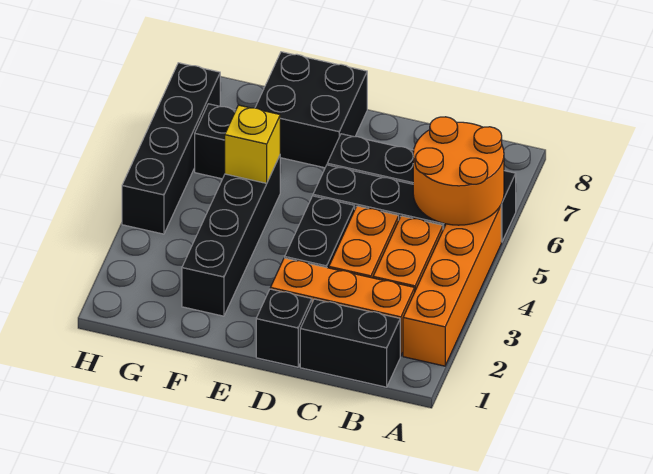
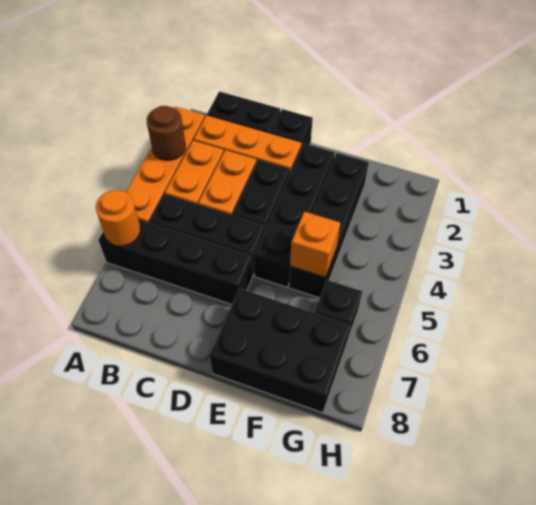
none -> brown 1x1 round brick [147,106,186,161]
orange 2x2 round brick [413,117,504,225] -> orange 1x1 round brick [96,190,140,246]
black 2x2 brick [255,52,367,168] -> black 2x3 brick [210,288,351,413]
yellow 1x1 brick [225,105,280,183] -> orange 1x1 brick [290,212,340,277]
black 1x4 brick [122,63,220,234] -> black 1x4 brick moved to [254,143,335,287]

